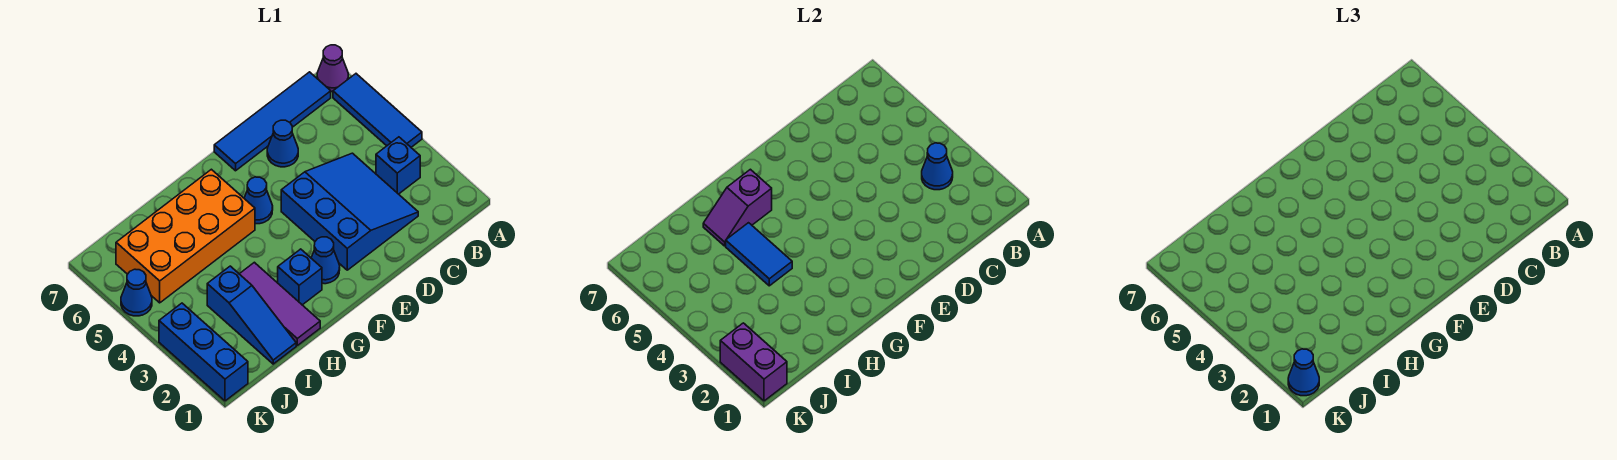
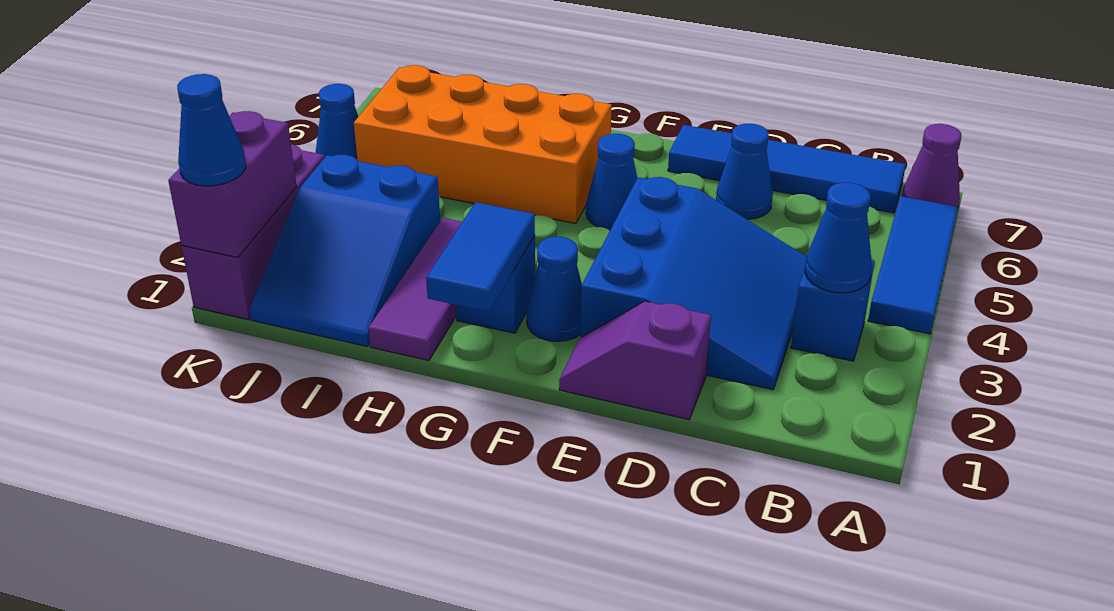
purple 1x2 slope [703,169,772,246] -> purple 1x2 slope moved to [559,301,711,419]
blue 1x2 tile [726,223,792,286] -> blue 1x2 tile moved to [426,202,535,312]
blue 1x3 slope [207,266,296,364] -> blue 2x3 slope [250,155,440,346]
blue 1x3 brick [159,303,248,401] -> purple 1x3 brick [182,144,324,319]

